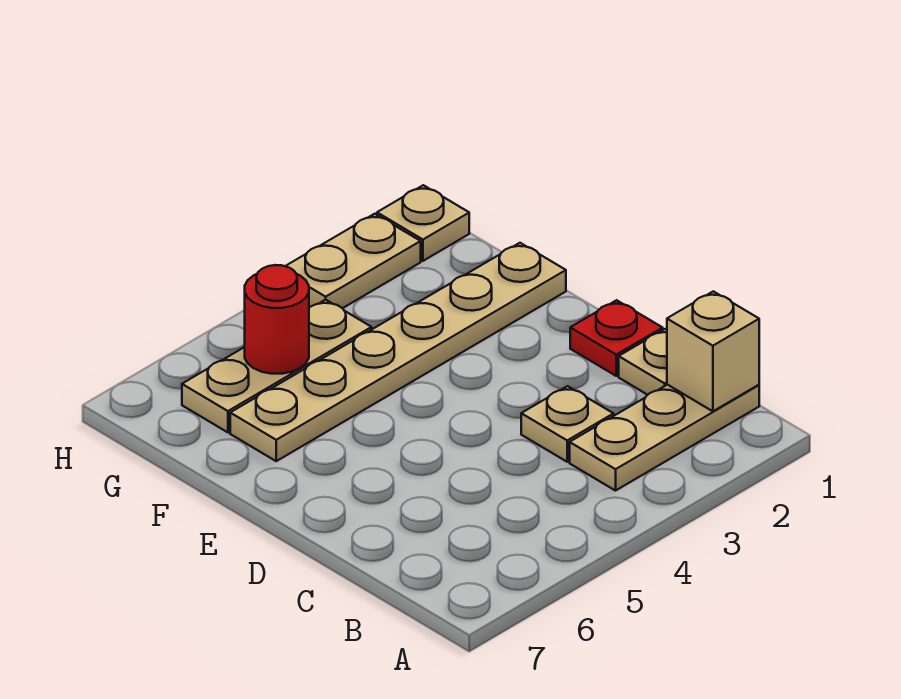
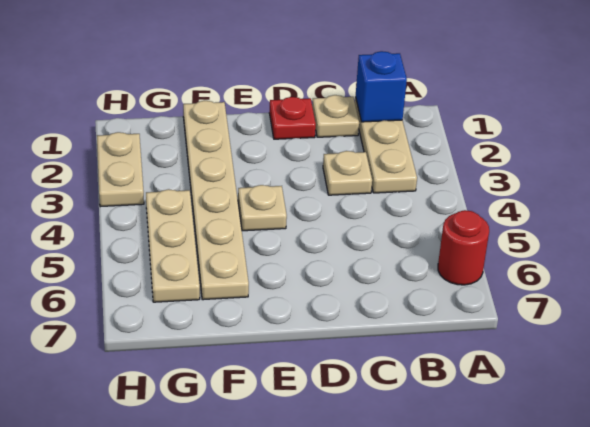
tan 1x1 brick [667,291,759,411] -> blue 1x1 brick [356,51,407,122]
red 1x1 round brick [245,265,309,374] -> red 1x1 round brick moved to [438,210,489,285]
tan 1x1 plate [377,185,469,261] -> tan 1x1 plate moved to [238,185,287,231]

